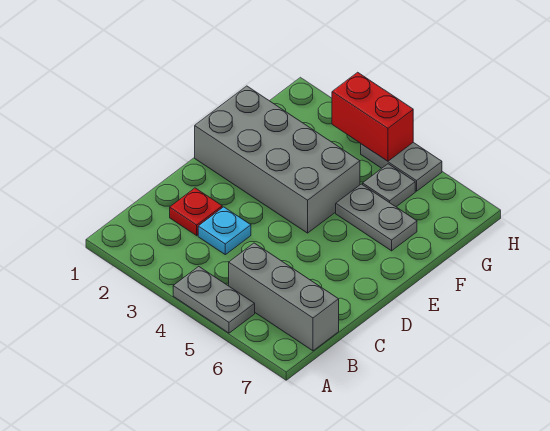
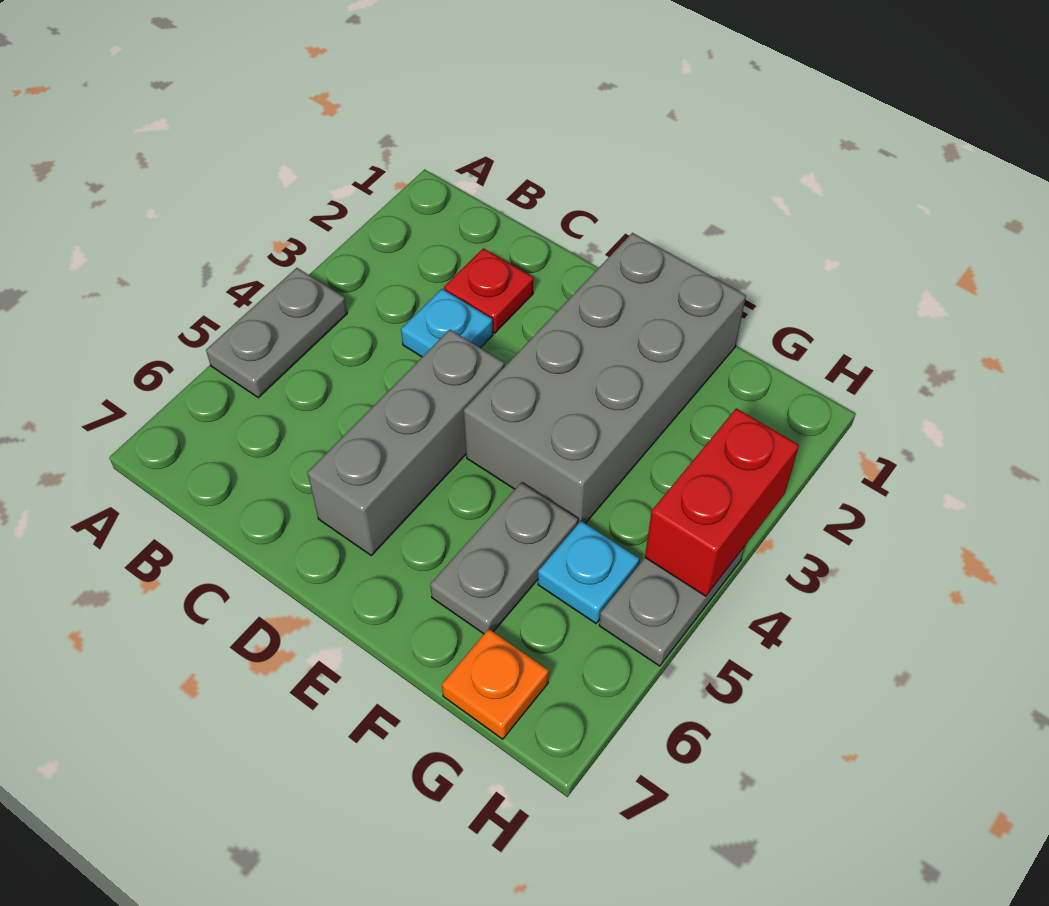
grey 1x3 brick [229,243,339,351] -> grey 1x3 brick moved to [307,330,504,555]
grey 1x1 plate [363,164,415,207] -> cyan 1x1 plate [538,521,640,623]
none -> orange 1x1 plate [442,629,549,739]

